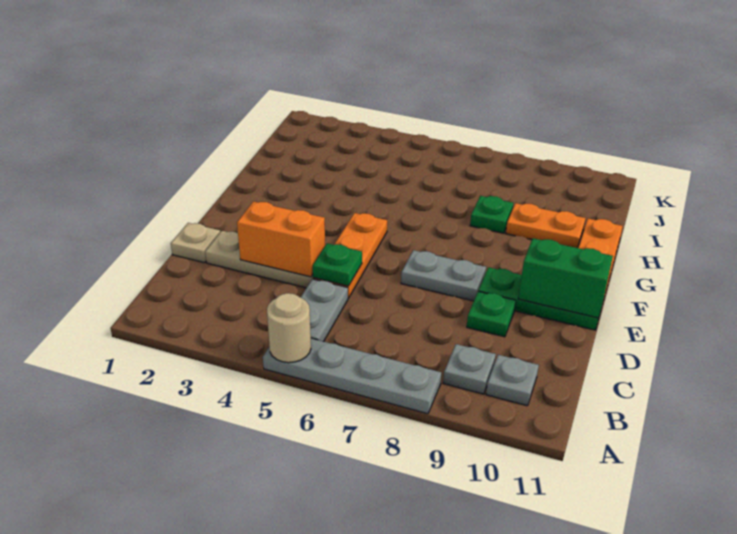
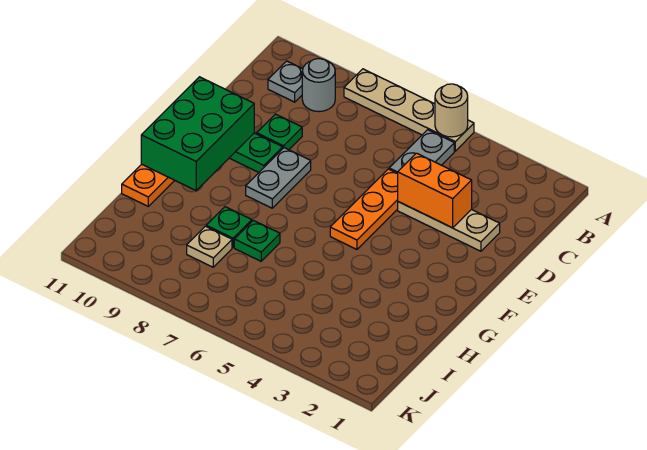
grey 1x4 plate [263,338,441,414] -> tan 1x4 plate [344,69,474,151]
grey 1x1 plate [443,344,496,394] -> grey 1x1 round brick [302,59,335,112]
tan 1x1 plate [171,223,220,263] -> tan 1x1 plate moved to [187,226,232,267]
green 1x1 plate [313,243,362,286] -> green 1x1 plate moved to [234,220,280,261]
grey 1x2 plate [401,250,486,301] -> grey 1x2 plate turned to [246,148,311,208]
green 1x2 brick [518,238,613,318] -> green 2x3 brick [141,77,254,190]
orange 1x2 plate [506,203,586,248] -> none

